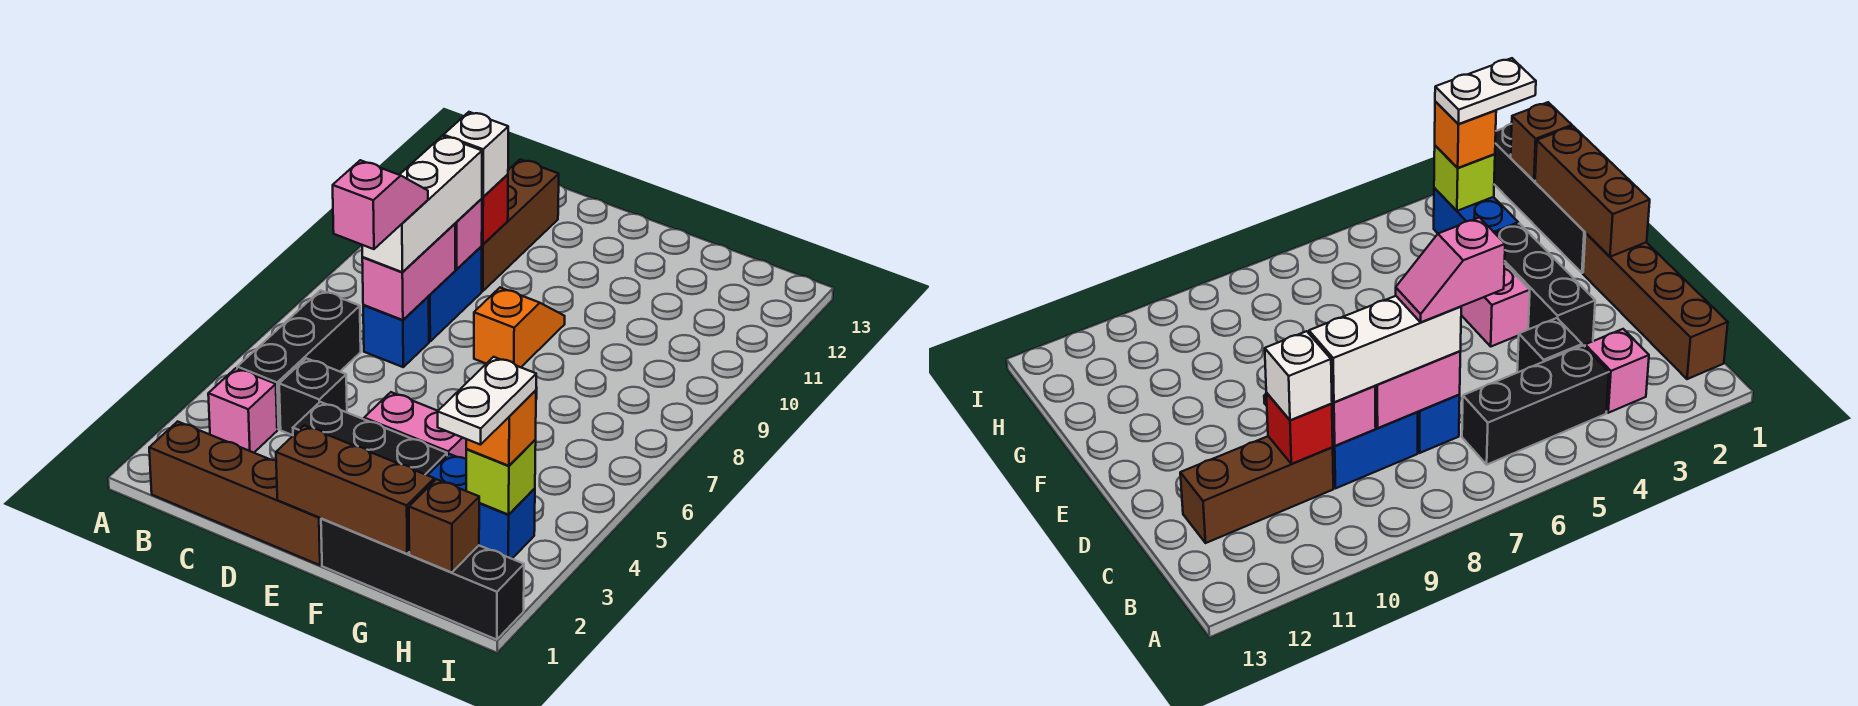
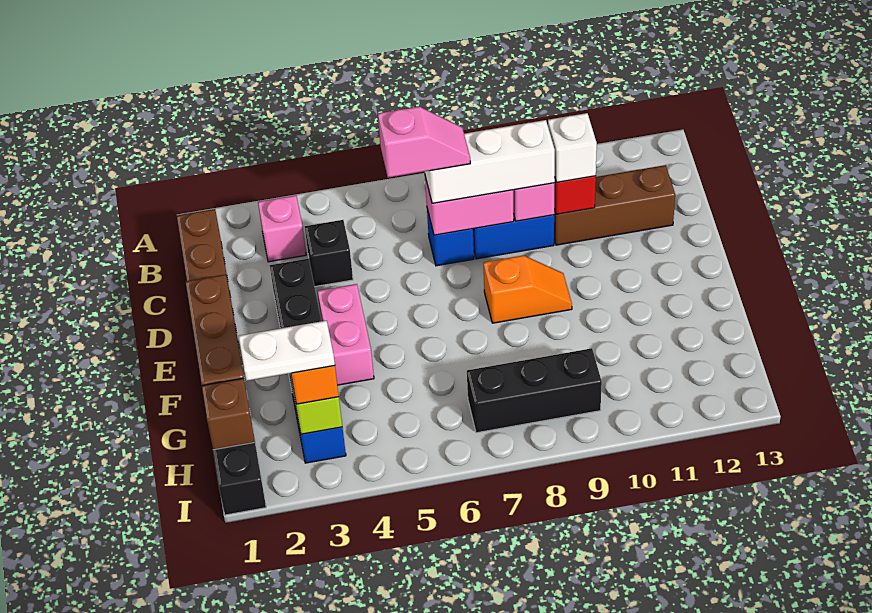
black 1x3 brick [237,290,361,429] -> black 1x3 brick moved to [467,348,602,433]

